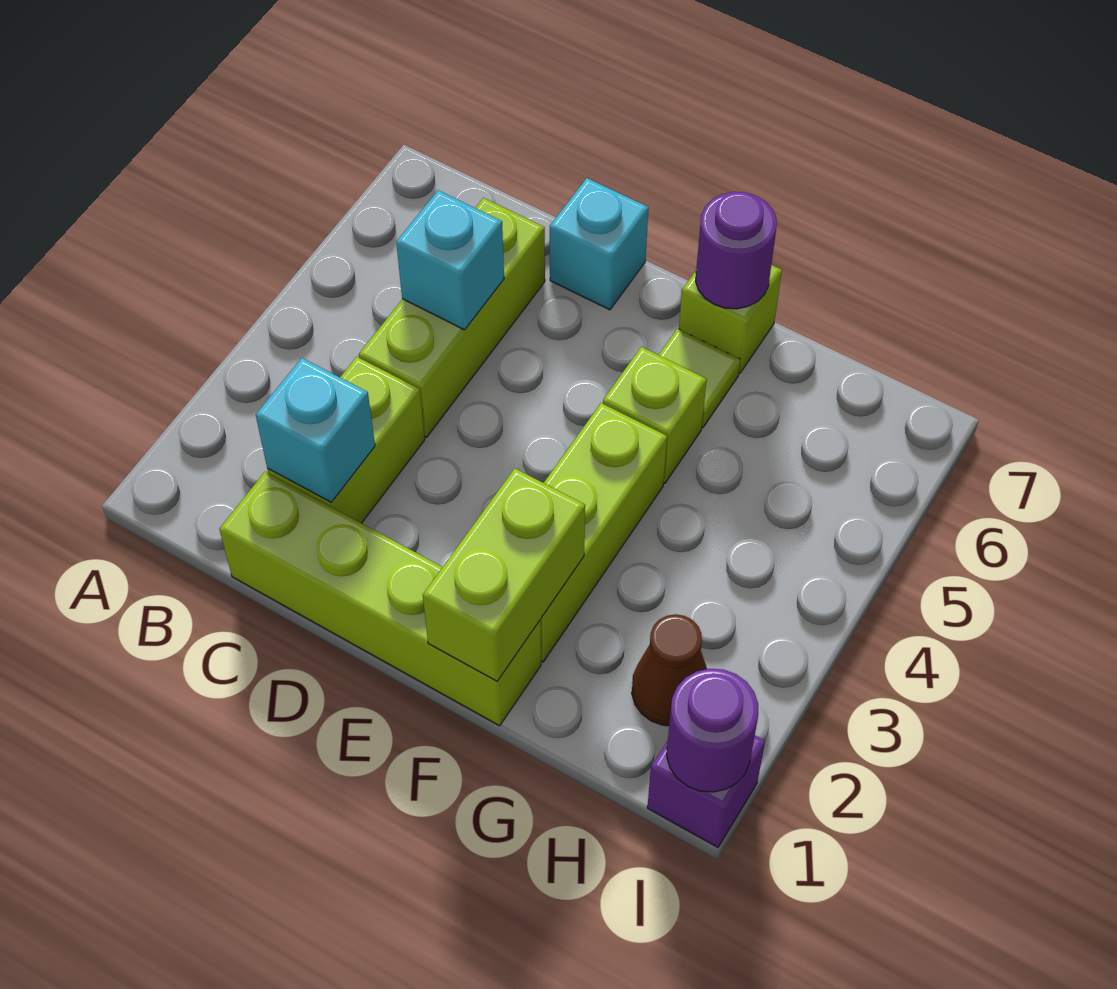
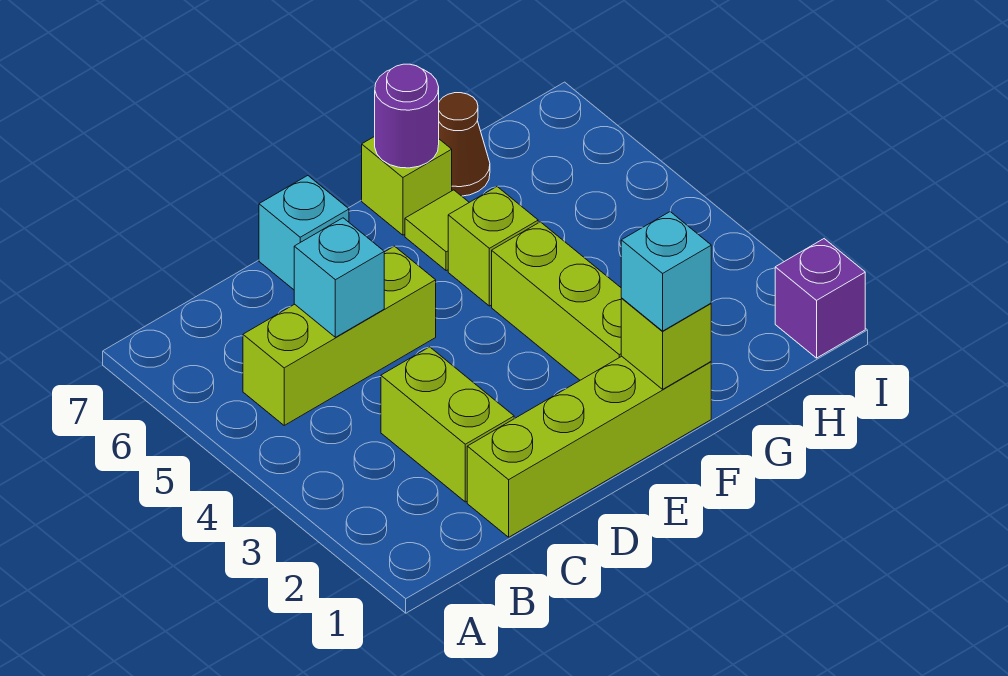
cyan 1x1 brick [256,358,375,502] -> cyan 1x1 brick moved to [621,212,711,331]
lime 1x3 brick [359,198,545,437] -> lime 1x3 brick turned to [243,246,436,425]
lime 1x2 brick [423,469,585,681] -> lime 1x1 brick [621,298,711,389]
brown 1x1 cone [632,614,707,726] -> brown 1x1 cone moved to [439,93,490,196]
purple 1x1 round brick [667,669,758,792] -> none

